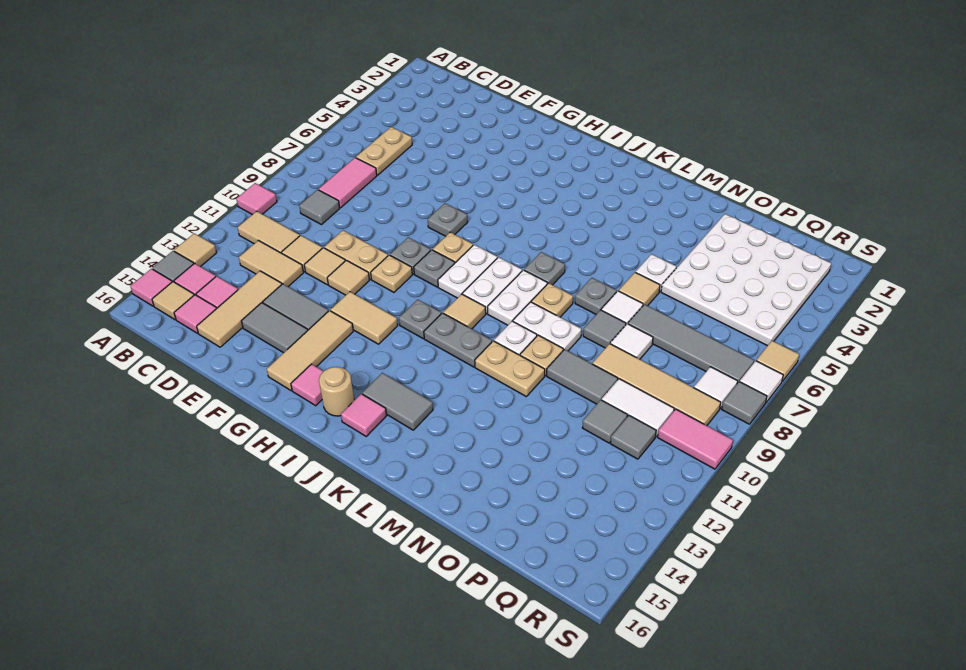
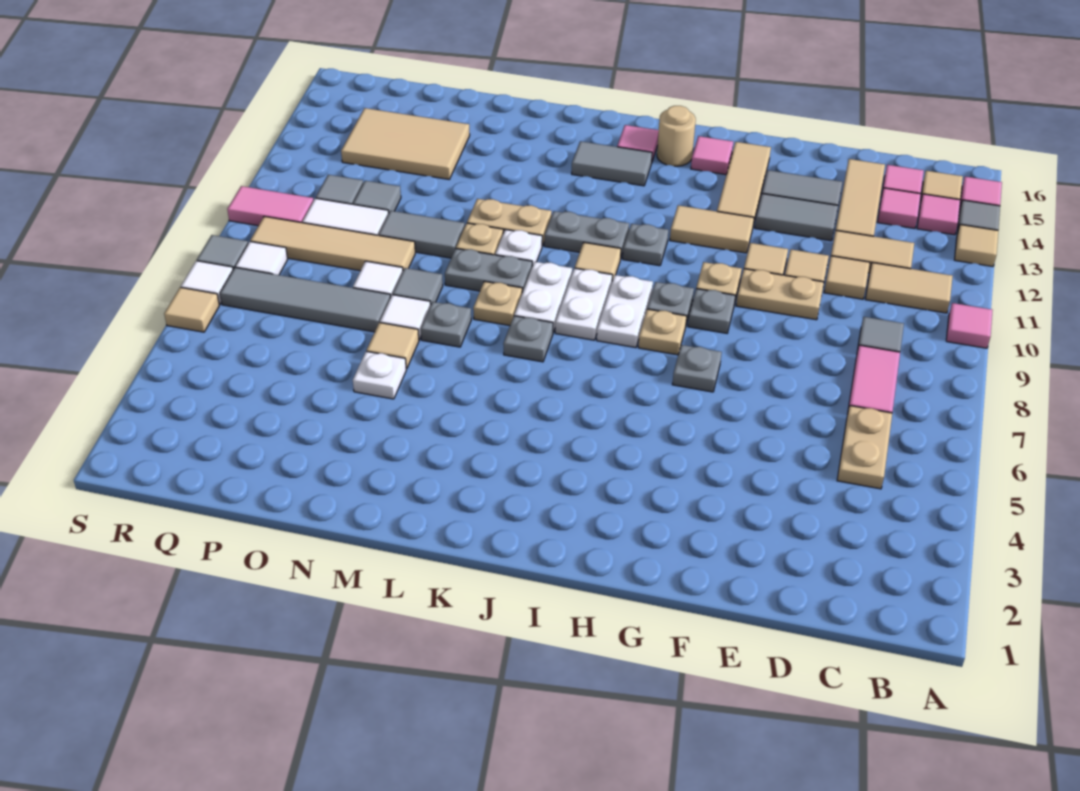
white 1x2 plate [513,302,581,351] -> grey 1x2 plate [445,249,532,292]
white 4x4 plate [661,214,831,346] -> none
none -> tan 2x3 tile [341,108,470,179]

